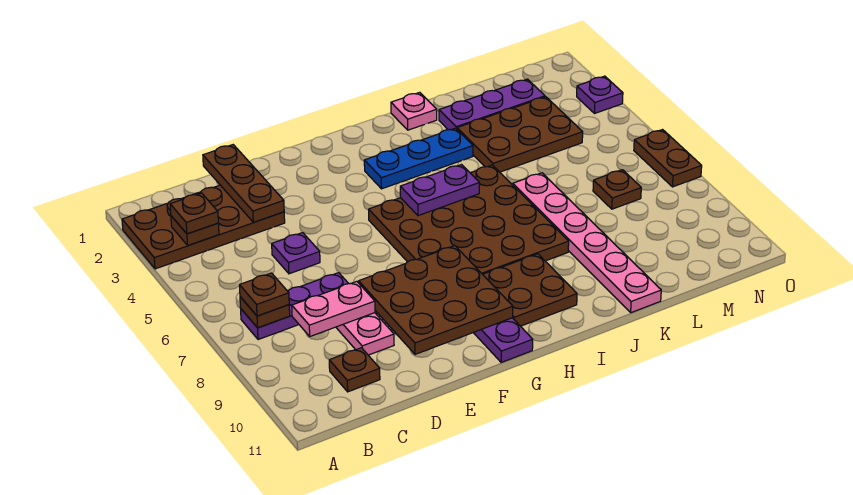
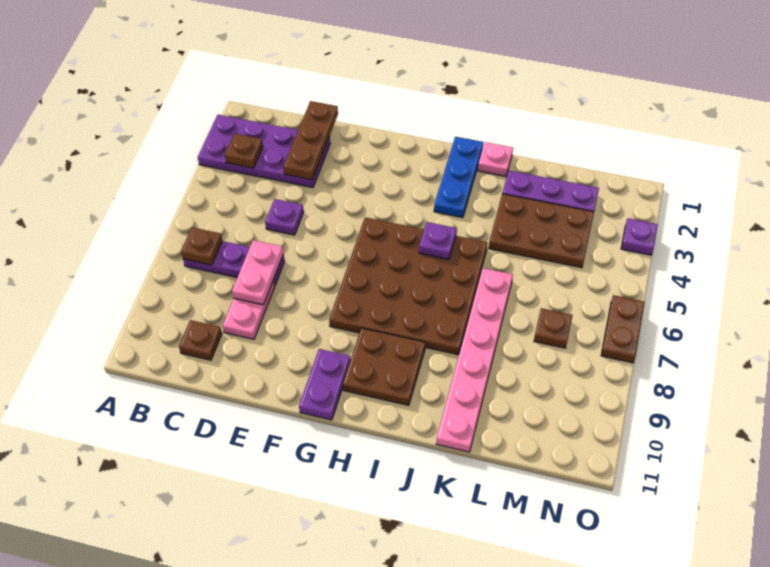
brown 2x4 plate [122,185,285,269] -> purple 2x4 plate [198,115,330,187]
brown 1x1 plate [170,193,218,234] -> none
brown 1x1 plate [239,273,289,316] -> none
pink 1x2 plate [292,281,375,336] -> pink 1x2 plate turned to [232,240,283,305]
brown 3x3 plate [359,246,513,354] -> none
blue 1x3 plate [364,128,473,189] -> blue 1x3 plate turned to [434,137,483,218]
purple 1x2 plate [400,165,479,216] -> purple 1x1 plate [419,222,457,260]

